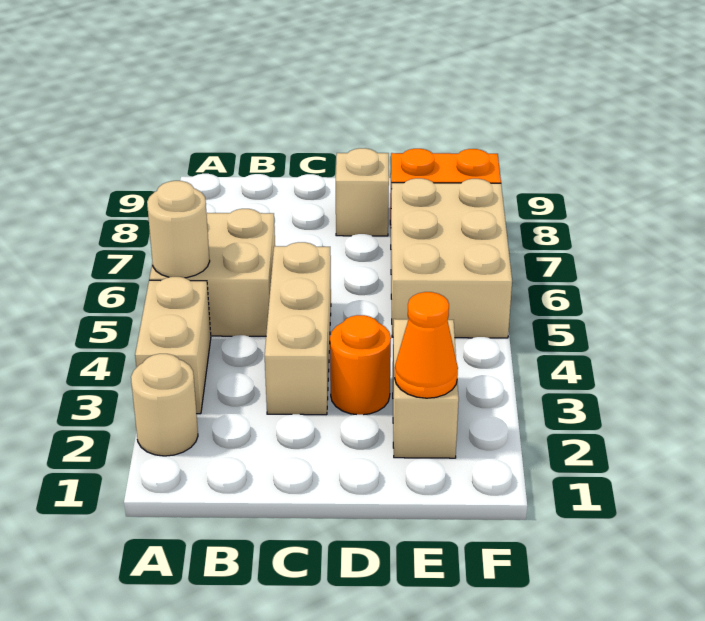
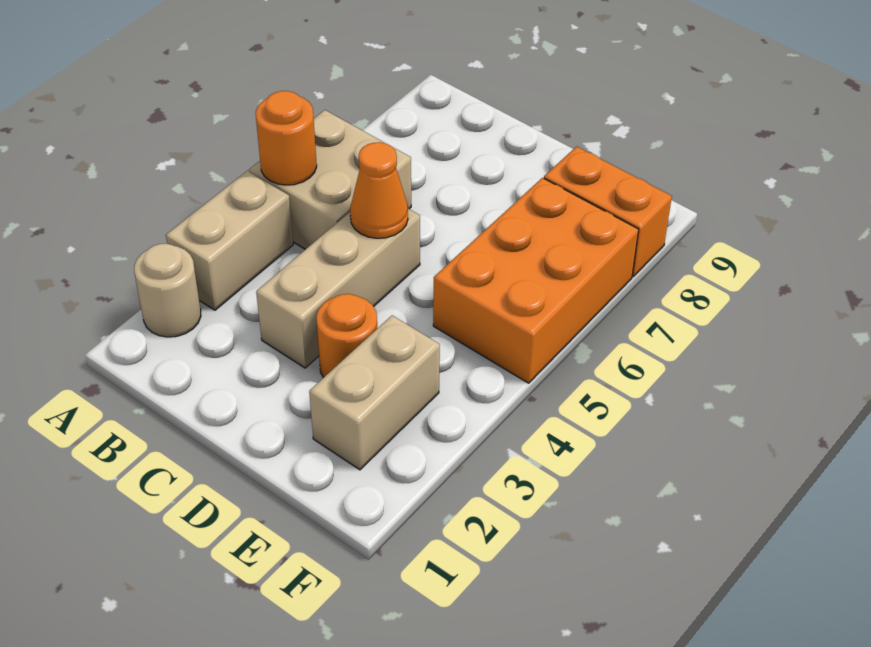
tan 1x1 round brick [147,181,210,278] -> orange 1x1 round brick [256,91,317,185]
tan 1x1 brick [336,148,389,236] -> none
orange 1x1 cone [395,292,458,398] -> orange 1x1 cone moved to [350,142,408,238]
tan 2x3 brick [391,178,512,338] -> orange 2x3 brick [433,178,639,383]

